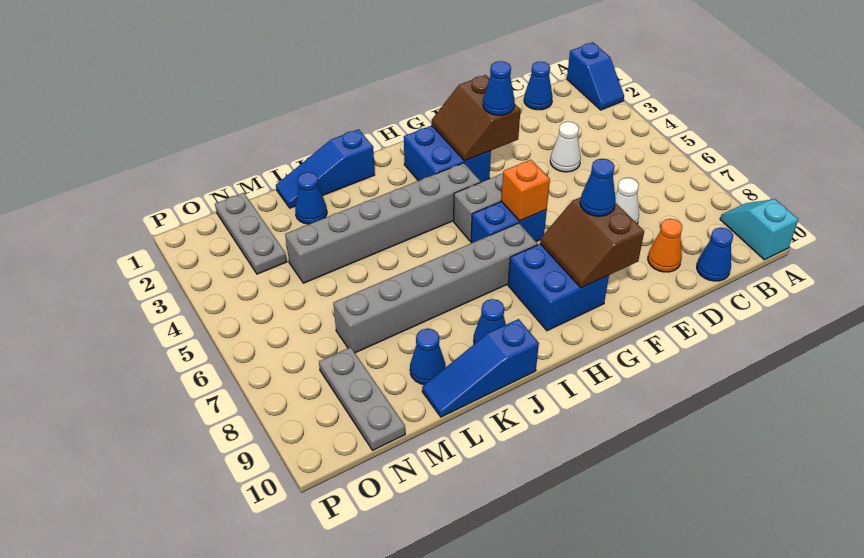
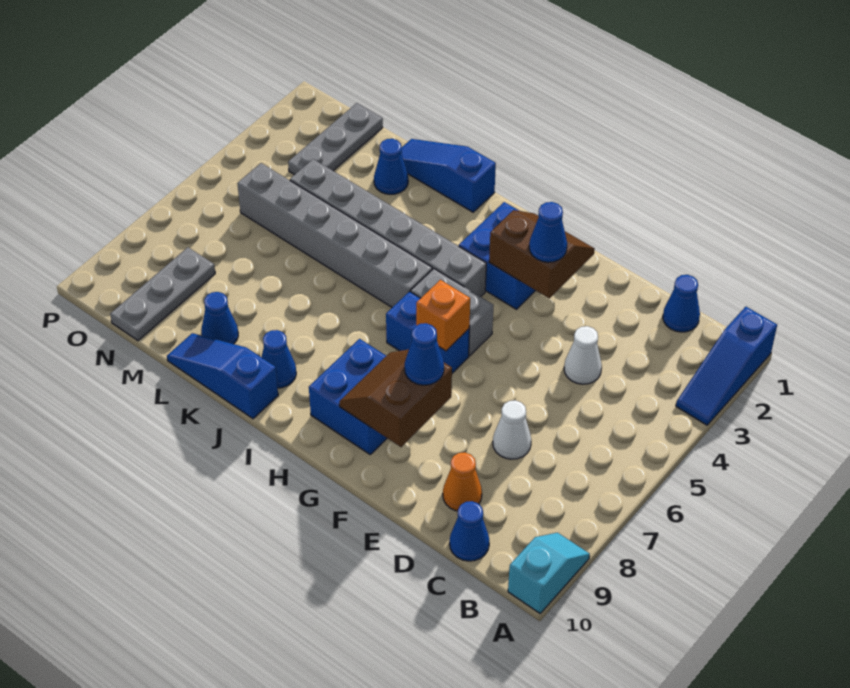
blue 1x2 slope [567,42,624,110] -> blue 1x3 slope [676,307,777,425]
brown 2x2 slope [432,75,521,161] -> brown 2x2 slope turned to [489,210,595,299]
grey 1x6 brick [333,223,538,353] -> grey 1x6 brick moved to [237,163,432,307]

